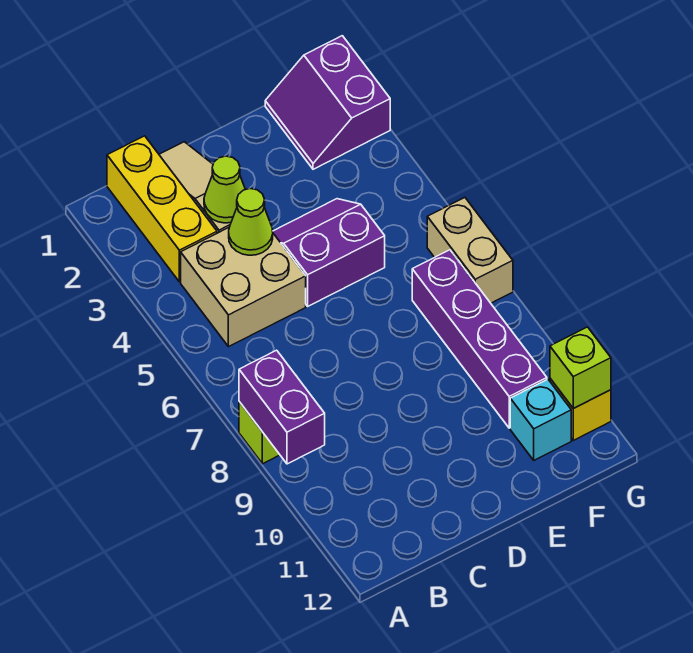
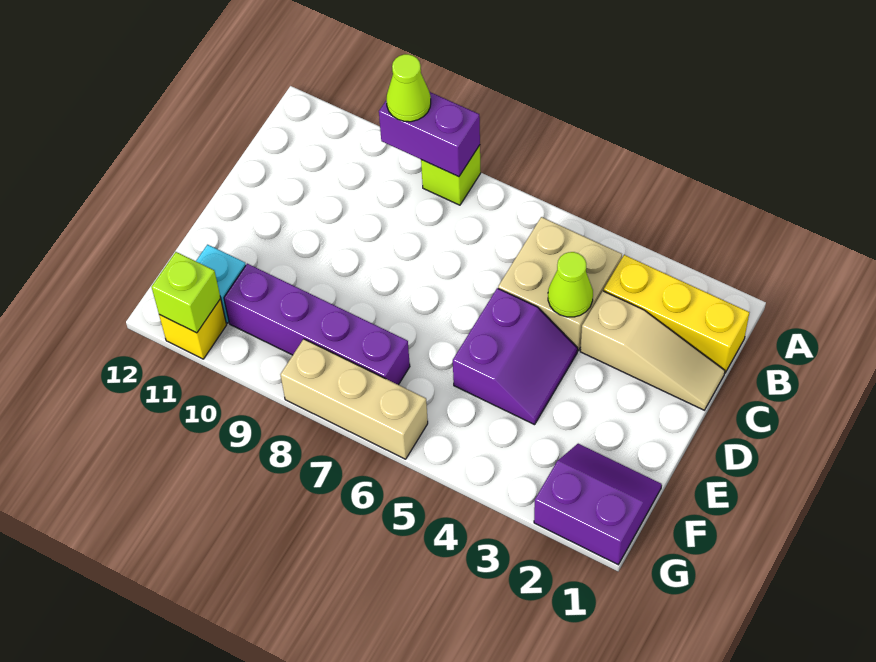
lime 1x1 cone [204,156,245,223] -> lime 1x1 cone moved to [386,54,431,122]
tan 1x2 brick [427,198,513,303] -> tan 1x3 brick [280,339,428,459]

